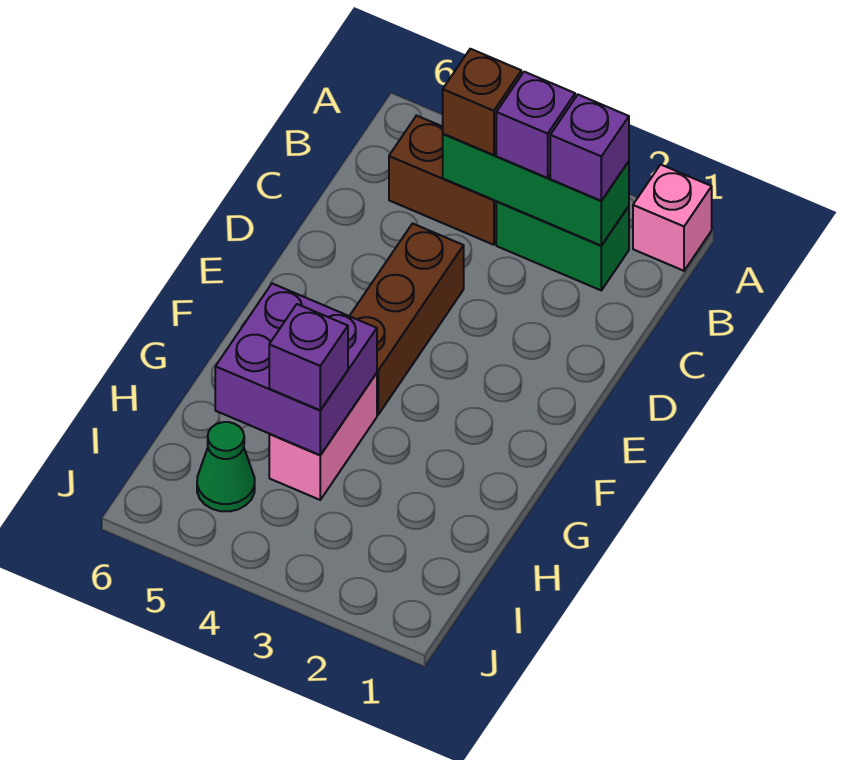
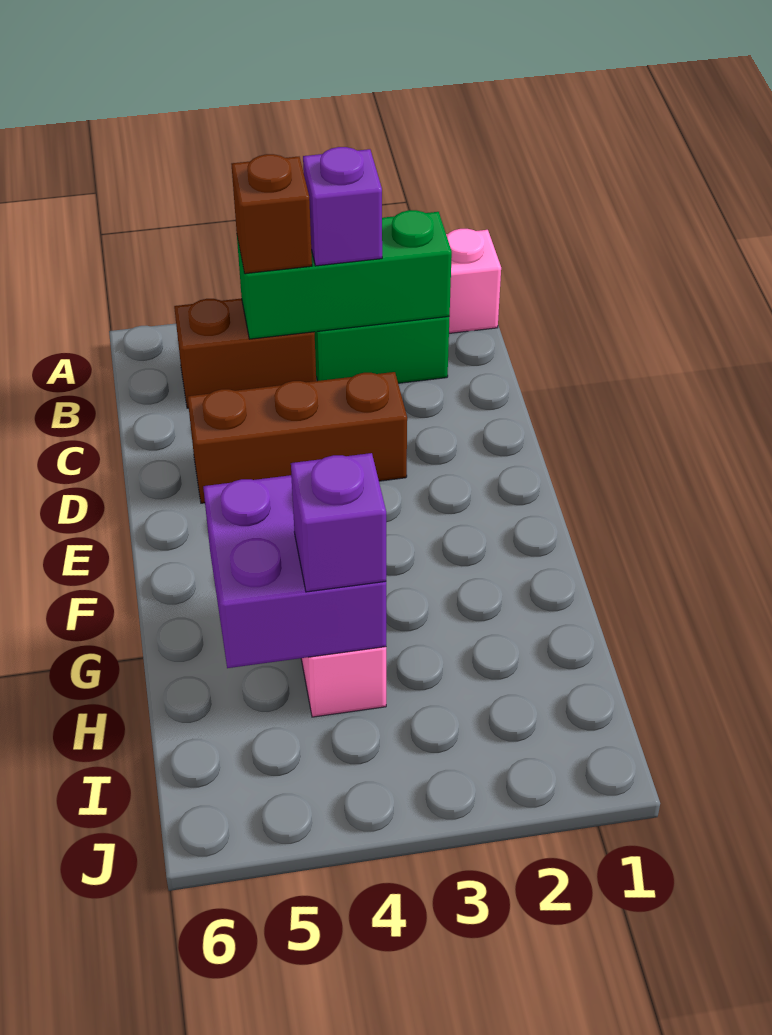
purple 1x1 brick [550,95,629,201] -> none
brown 1x3 brick [350,224,464,415] -> brown 1x3 brick turned to [188,372,407,503]
green 1x1 cone [197,422,255,511] -> none

